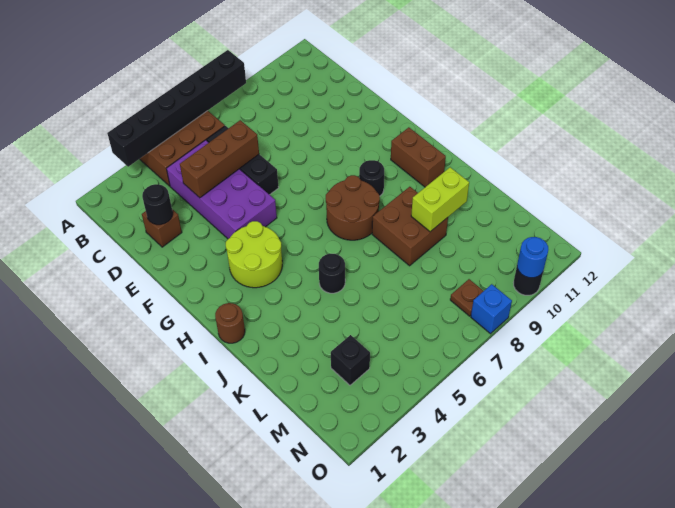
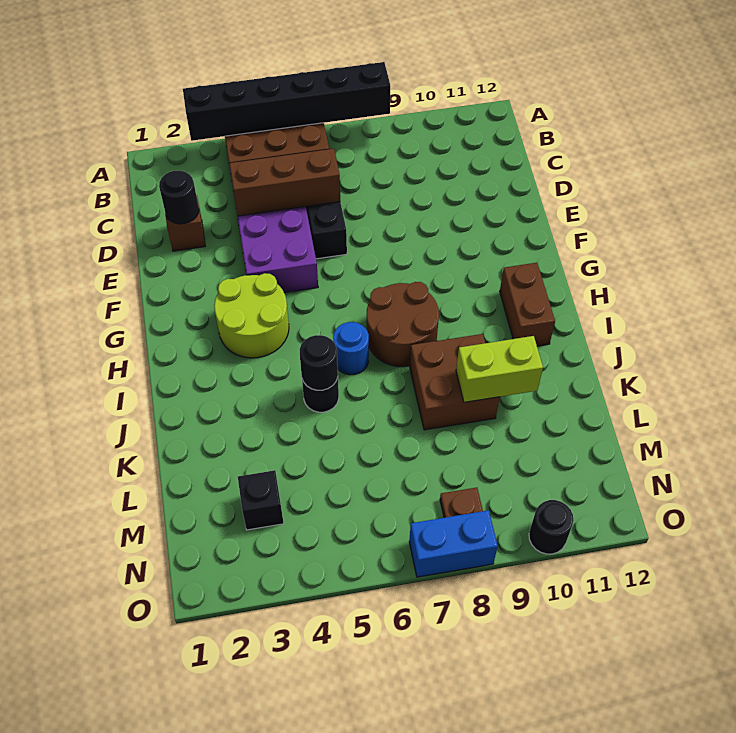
black 1x1 round brick [359,160,384,196] -> black 1x1 round brick moved to [300,335,338,390]
brown 1x1 round brick [215,303,245,343] -> none
blue 1x1 brick [471,284,512,334] -> blue 1x2 brick [409,510,498,577]
blue 1x1 round brick [517,237,548,278] -> blue 1x1 round brick moved to [333,322,369,375]

